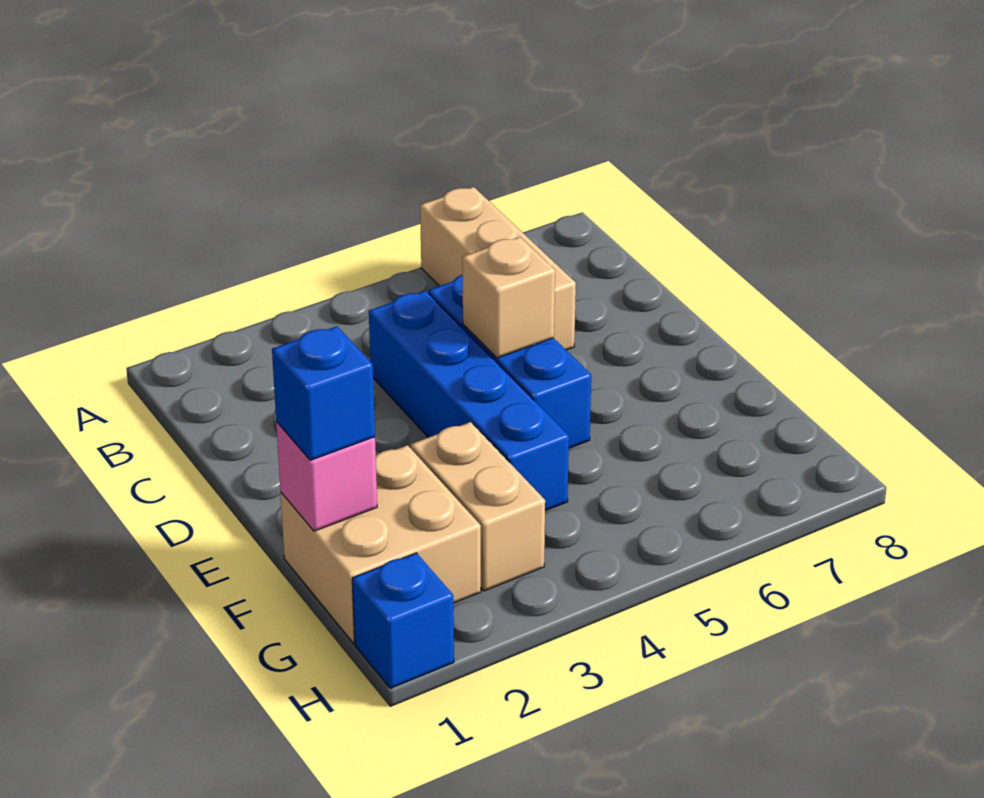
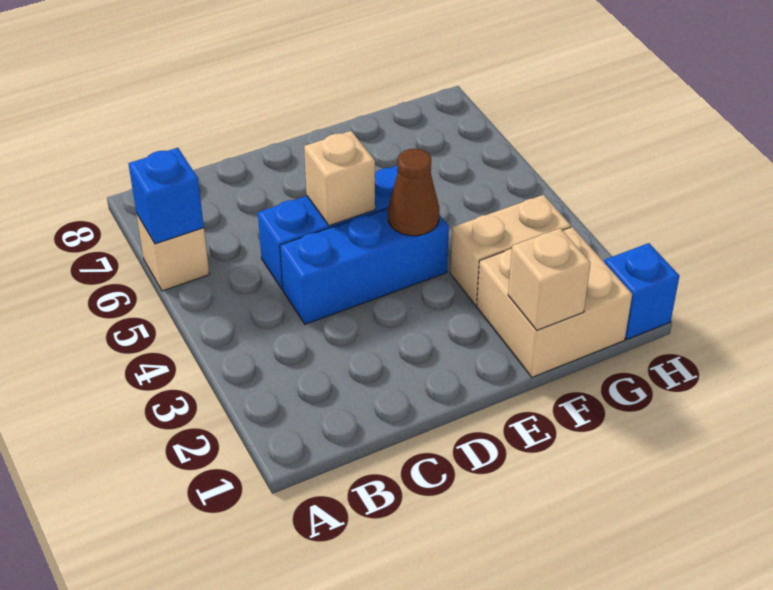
tan 1x3 brick [420,187,576,350] -> tan 1x1 brick [137,215,209,291]
blue 1x4 brick [369,291,569,511] -> blue 1x3 brick [280,208,449,324]
none -> brown 1x1 cone [388,149,440,236]
pink 1x1 brick [276,422,377,531] -> tan 1x1 brick [508,228,591,330]
blue 1x1 brick [272,326,375,460] -> blue 1x1 brick moved to [128,148,204,244]

